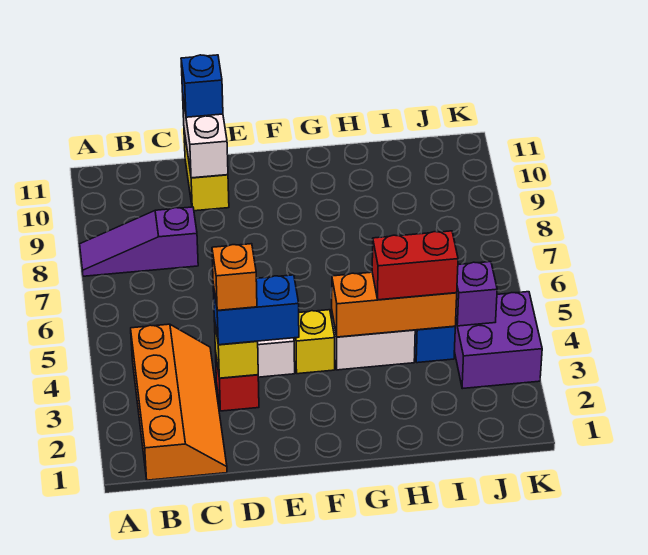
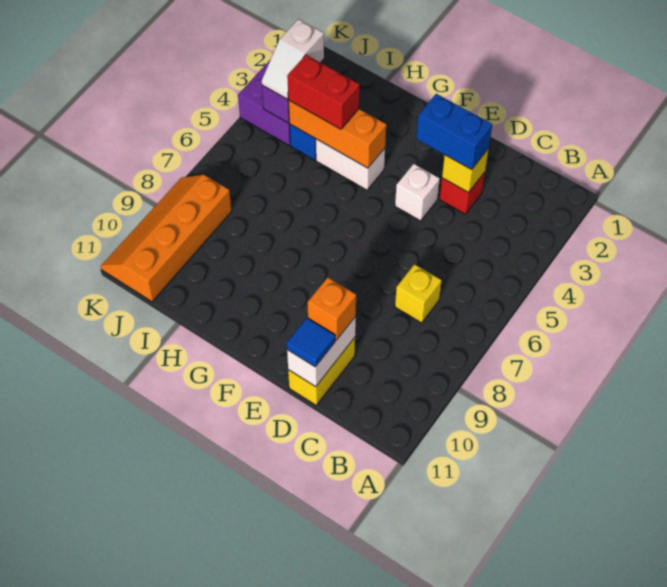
purple 1x3 slope [80,207,198,276] -> none
orange 2x4 slope [131,324,227,480] -> orange 2x4 slope moved to [101,175,232,302]
orange 1x1 brick [212,244,257,311] -> orange 1x1 brick moved to [307,277,356,340]
blue 1x1 brick [181,55,223,117] -> blue 1x1 tile [287,318,335,367]
yellow 1x1 brick [294,310,335,374] -> yellow 1x1 brick moved to [395,264,442,323]
none -> white 1x2 slope [262,19,324,99]

